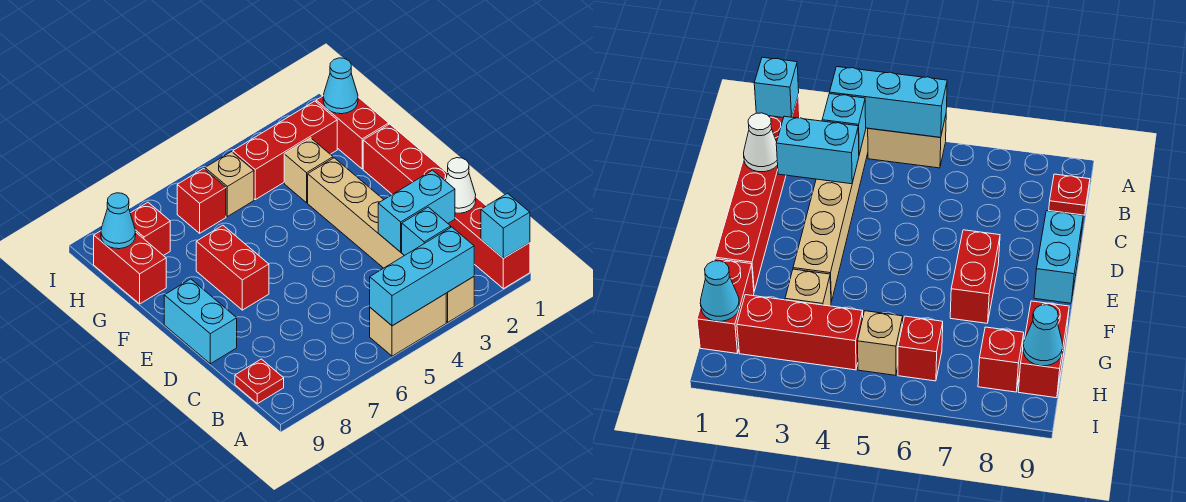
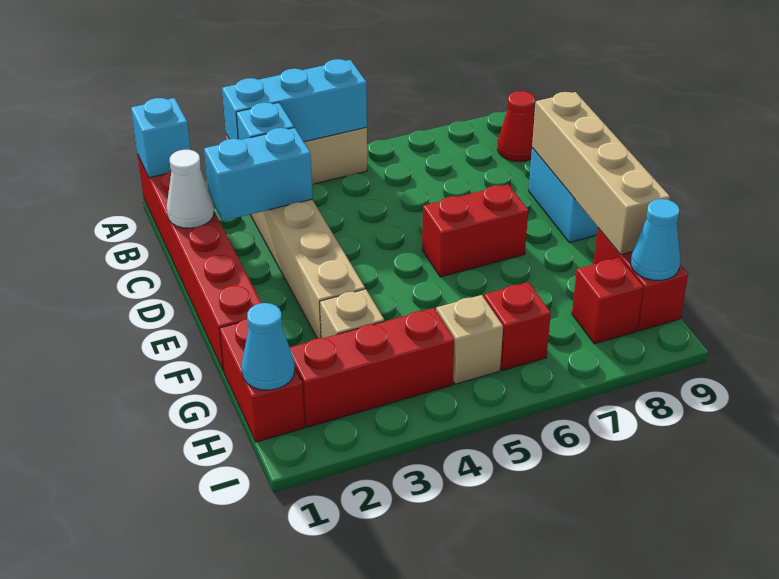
red 1x1 plate [235,359,284,404] -> red 1x1 cone [498,91,535,162]
none -> tan 1x4 brick [532,92,670,255]
red 1x2 brick [196,225,269,310] -> red 1x2 brick turned to [422,184,528,277]

